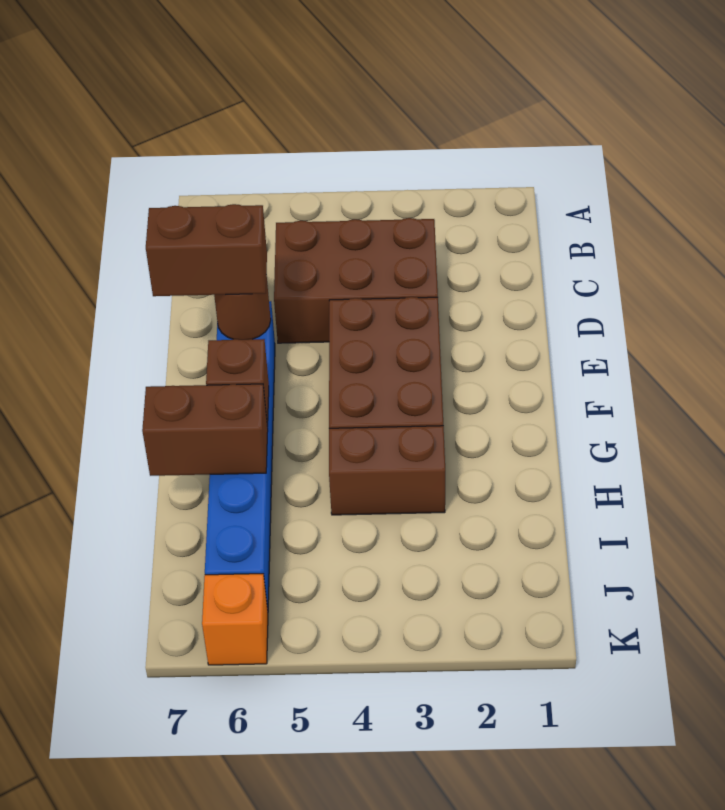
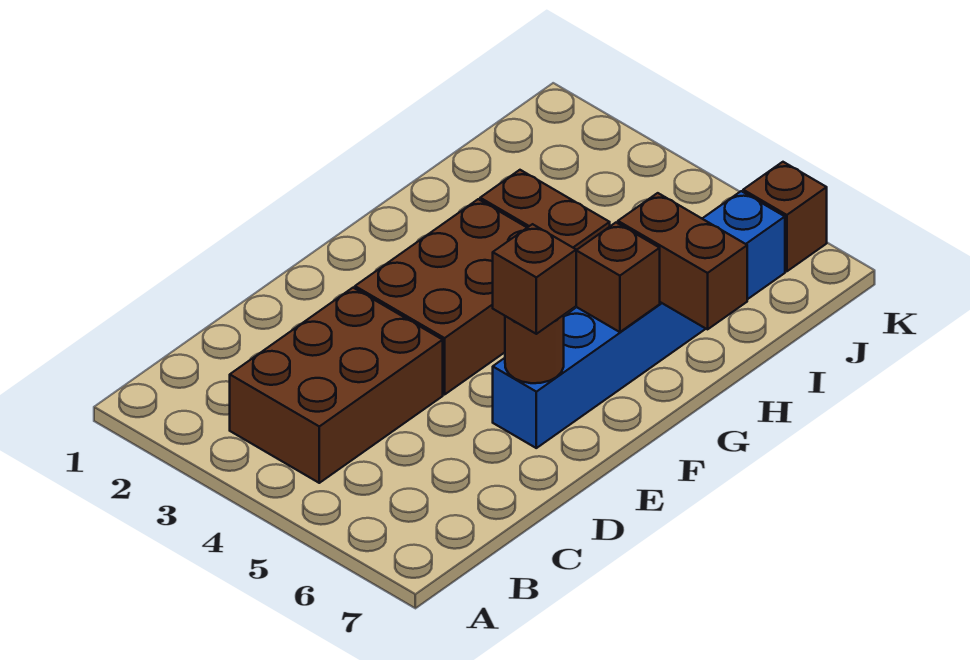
brown 2x3 brick [274,218,438,343] -> brown 2x3 brick turned to [230,288,443,483]
brown 1x2 brick [146,204,267,296] -> brown 1x1 brick [493,224,576,334]
orange 1x1 brick [202,574,268,665] -> brown 1x1 brick [743,162,827,271]

